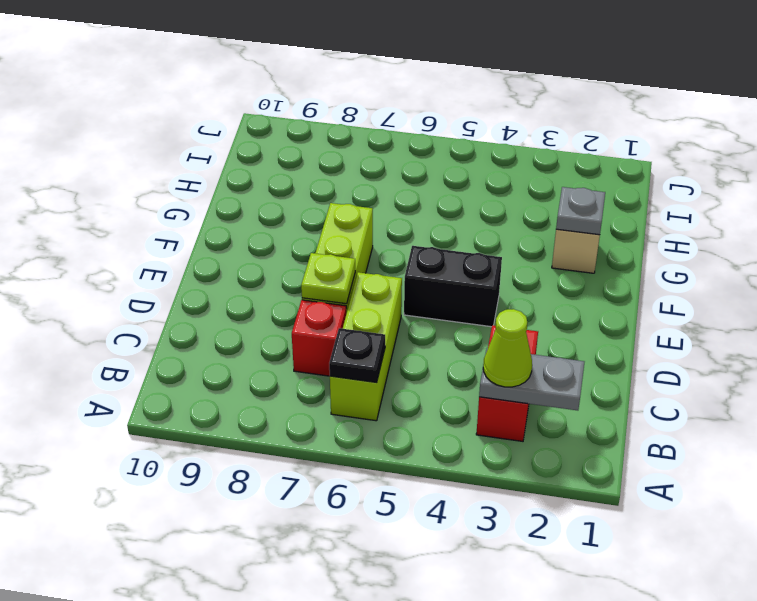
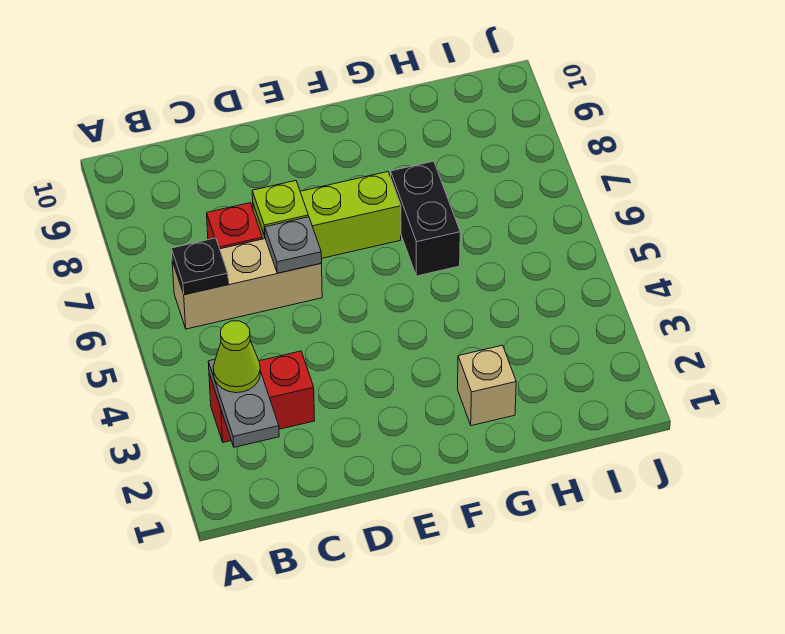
lime 1x3 brick [330,272,402,421] -> tan 1x3 brick [172,239,322,329]
black 1x2 brick [404,246,502,327] -> black 1x2 brick moved to [391,161,460,276]
grey 1x1 plate [556,187,605,235] -> grey 1x1 plate moved to [265,217,322,273]

